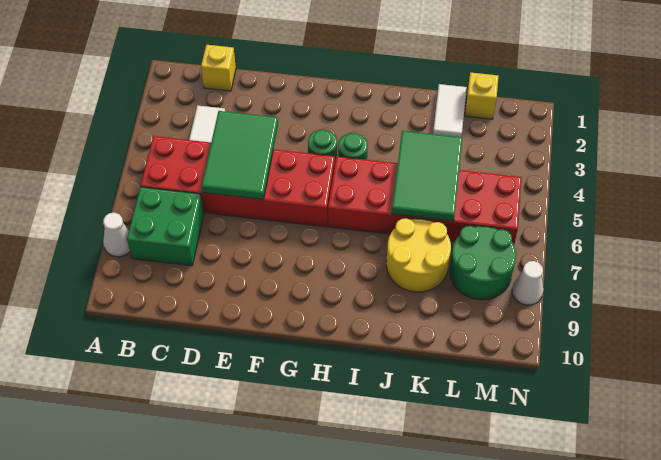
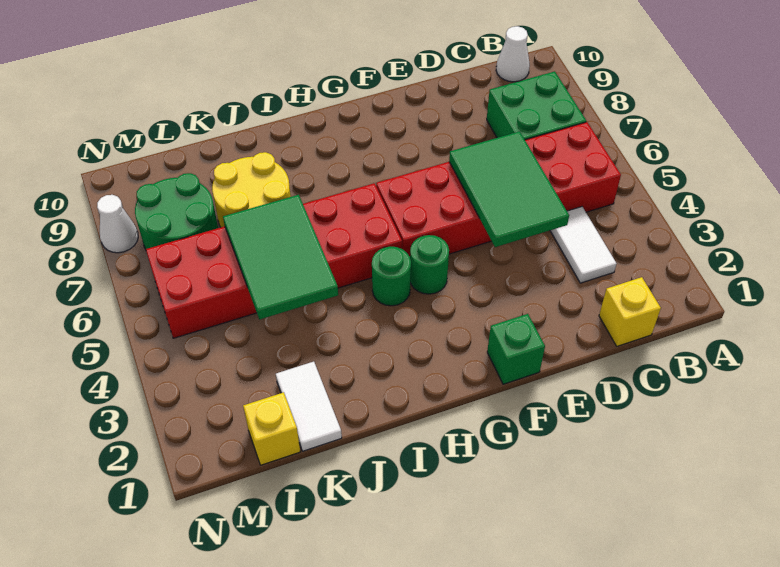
white 1x1 cone [103,213,130,257] -> white 1x1 cone moved to [496,26,530,82]
none -> green 1x1 brick [487,314,545,384]

